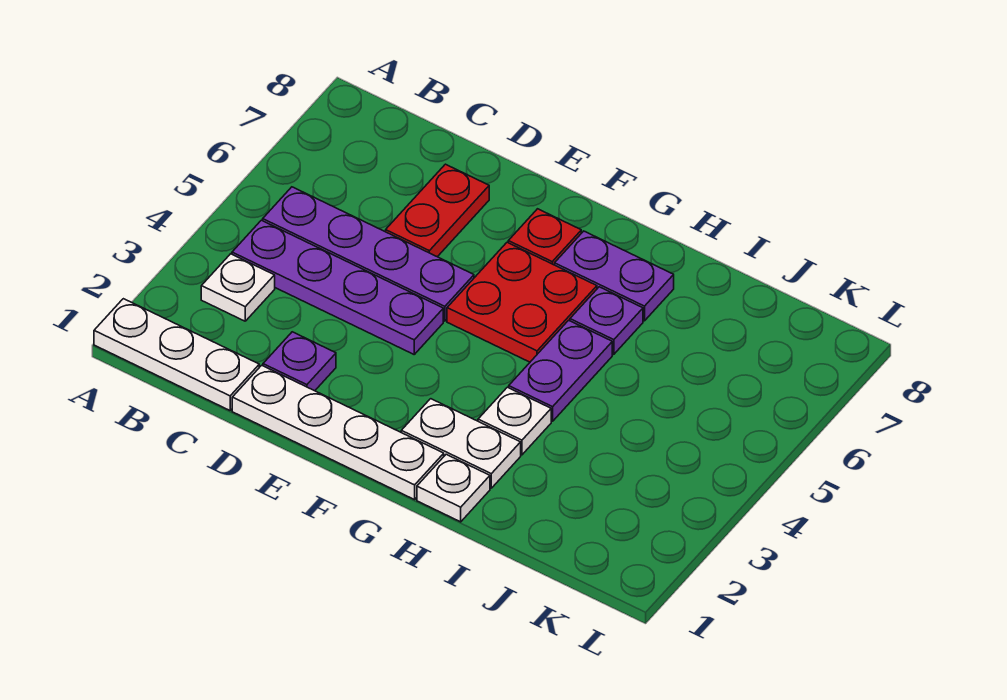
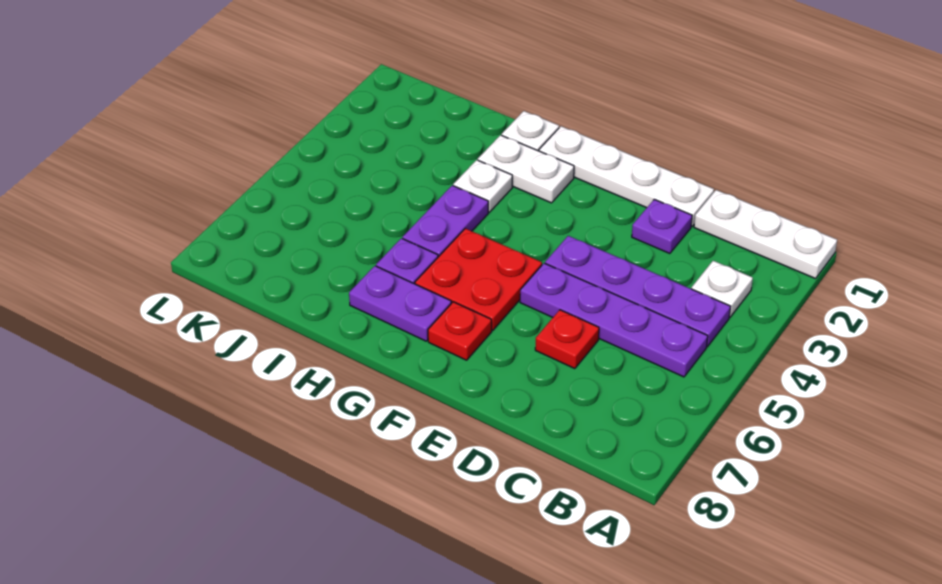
red 1x2 plate [386,164,489,257] -> red 1x1 plate [535,310,599,369]

